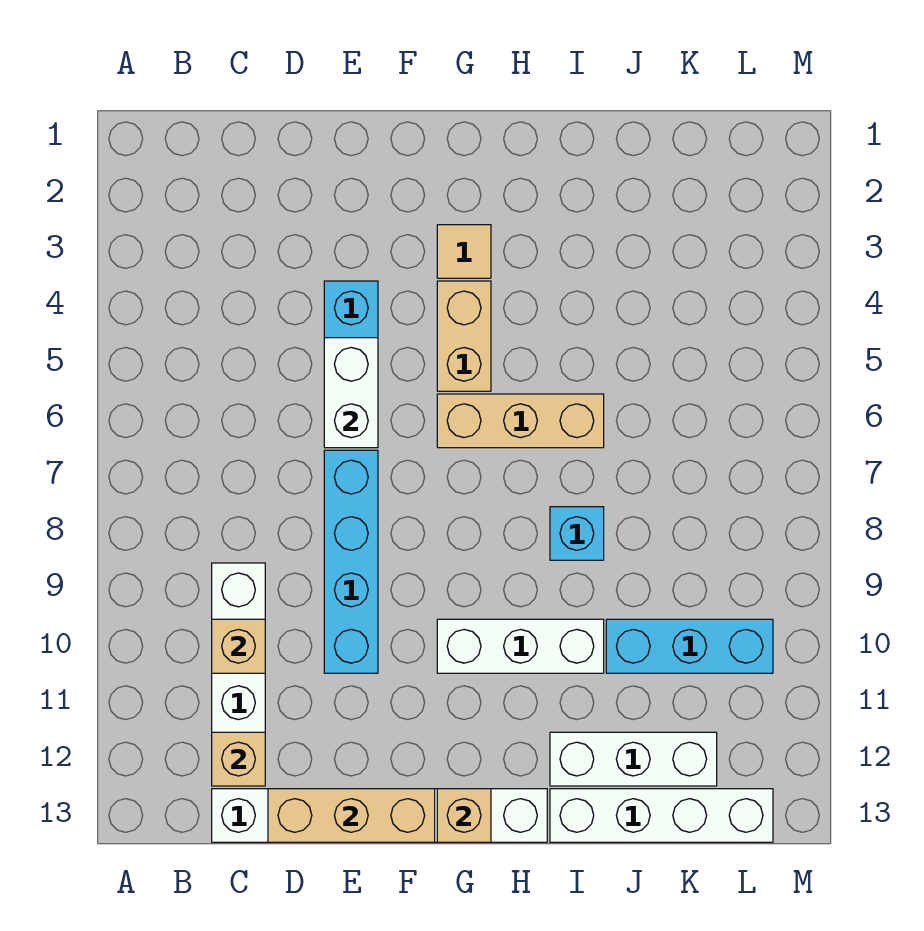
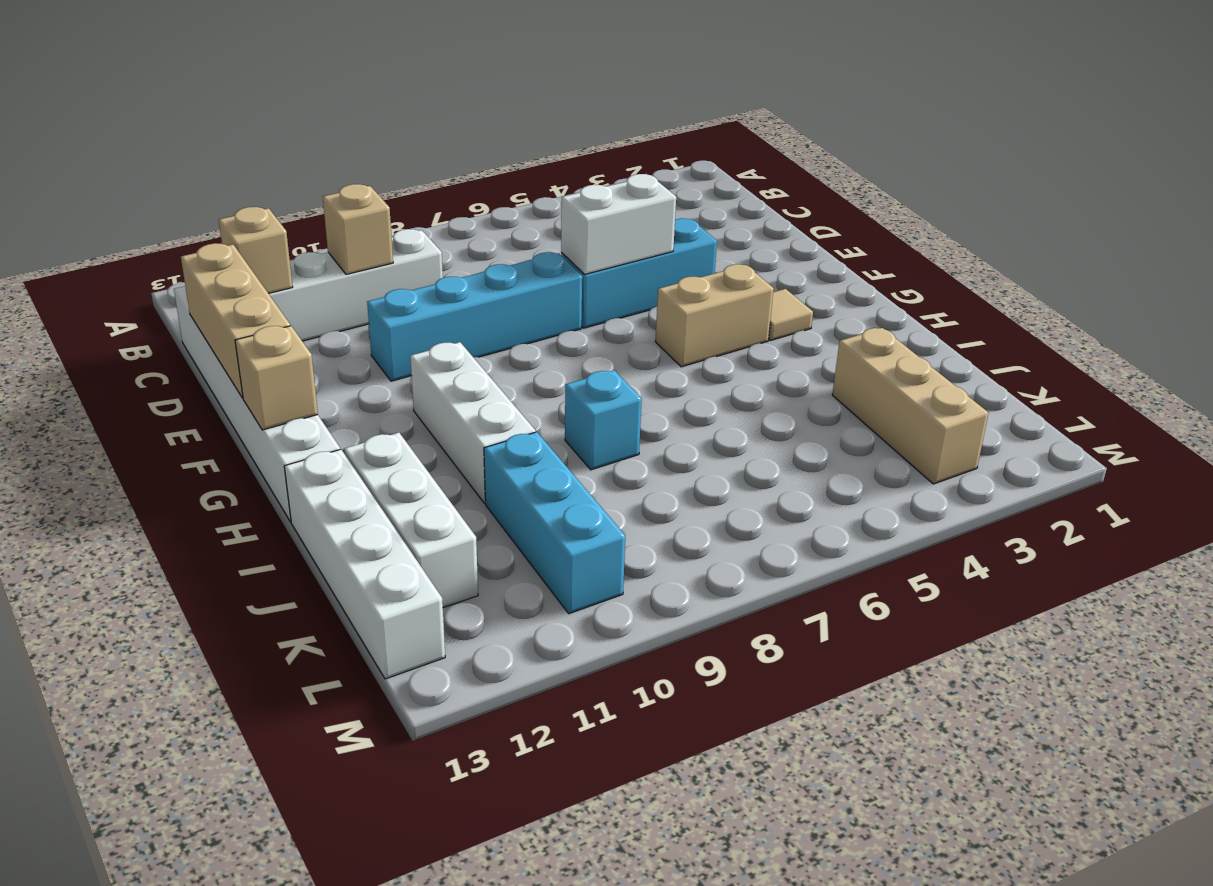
tan 1x3 brick [437,394,604,448] -> tan 1x3 brick moved to [832,328,988,484]

